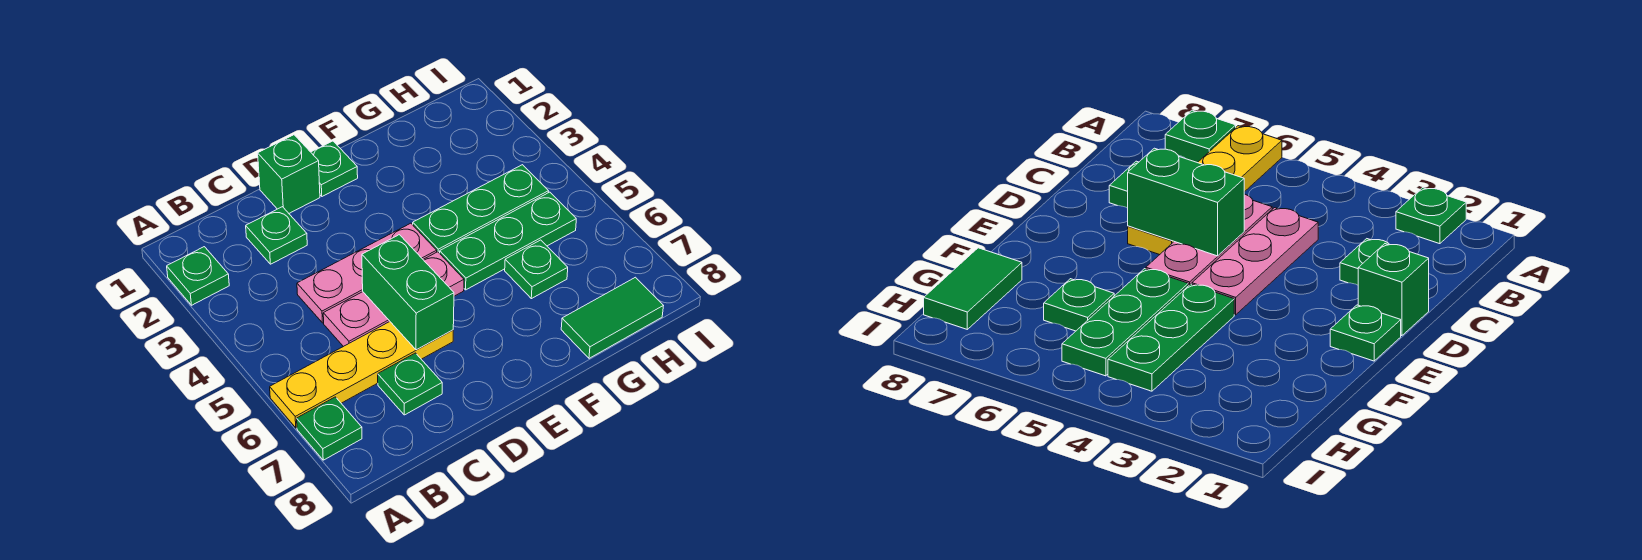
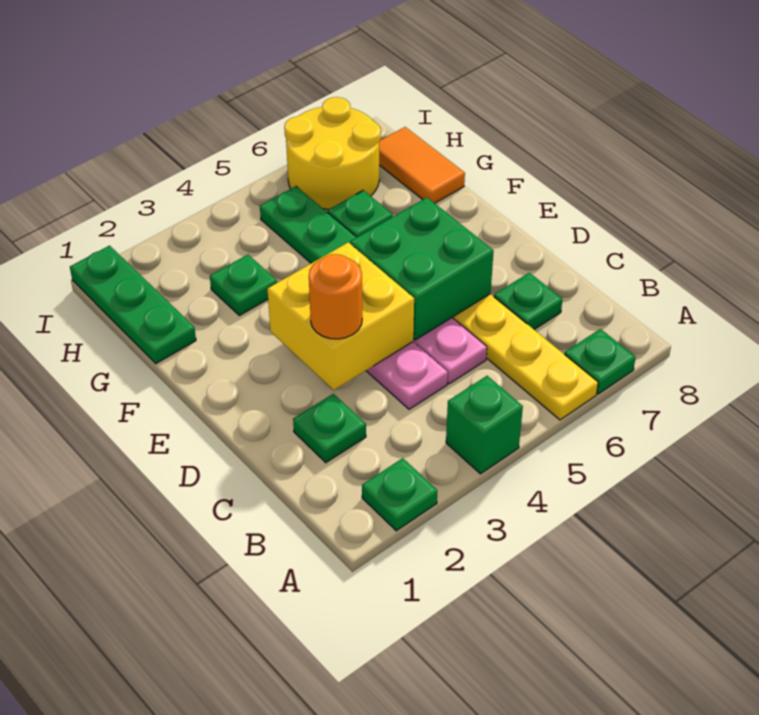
green 1x1 brick [258,135,320,213] -> green 1x1 brick moved to [446,376,523,474]
none -> yellow 2x2 brick [268,242,414,390]
none -> orange 1x1 round brick [309,254,362,339]
green 1x2 brick [362,235,454,350] -> green 2x2 brick [350,198,494,340]
green 1x1 plate [311,141,358,196] -> green 1x1 plate moved to [210,255,277,316]
green 1x3 plate [413,165,549,253] -> green 1x3 plate moved to [70,246,196,364]
green 1x2 tile [561,277,663,358] -> orange 1x2 tile [379,127,465,203]
none -> yellow 2x2 round brick [284,97,381,209]

